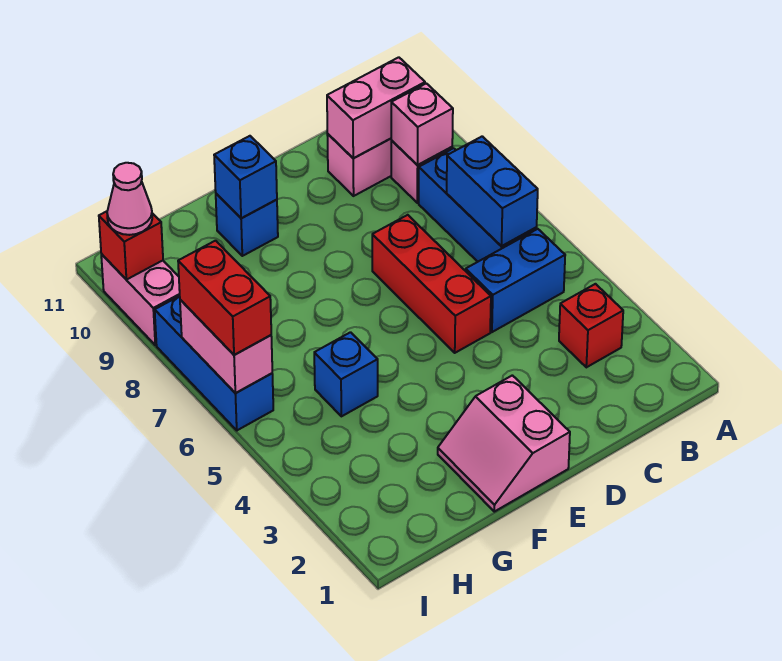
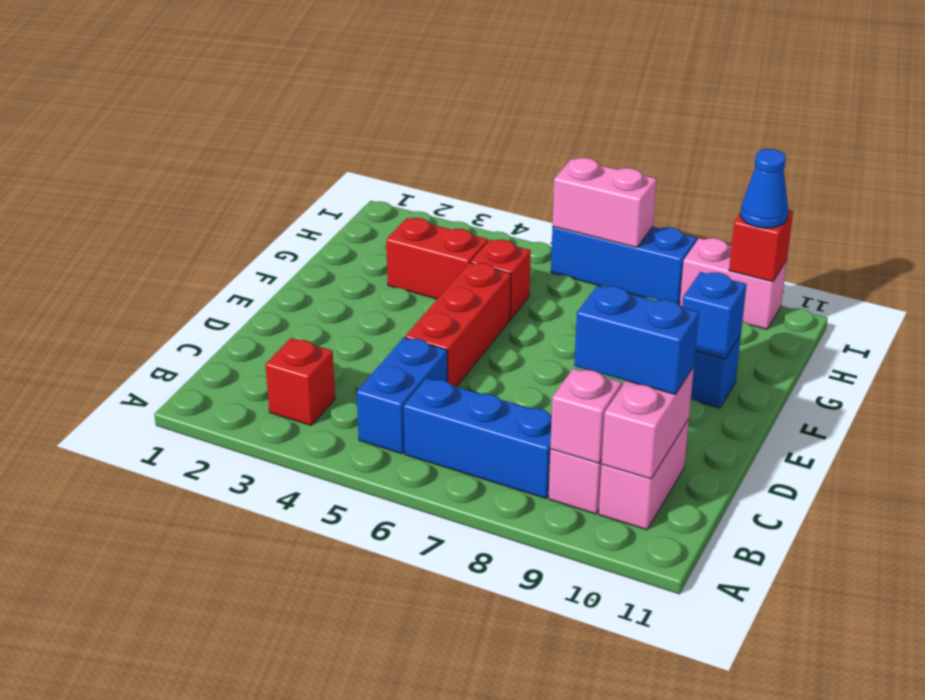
blue 1x2 brick [447,136,538,246] -> blue 1x2 brick moved to [574,286,699,394]
red 1x3 brick [372,215,491,353] -> red 1x3 brick turned to [405,263,511,387]
pink 2x2 slope [438,375,570,512] -> none
blue 1x1 brick [314,332,378,416] -> red 1x1 brick [471,240,531,319]
red 1x2 brick [178,241,271,355] -> red 1x2 brick moved to [386,218,488,299]
pink 1x1 cone [107,163,152,235] -> blue 1x1 cone [741,149,788,228]

